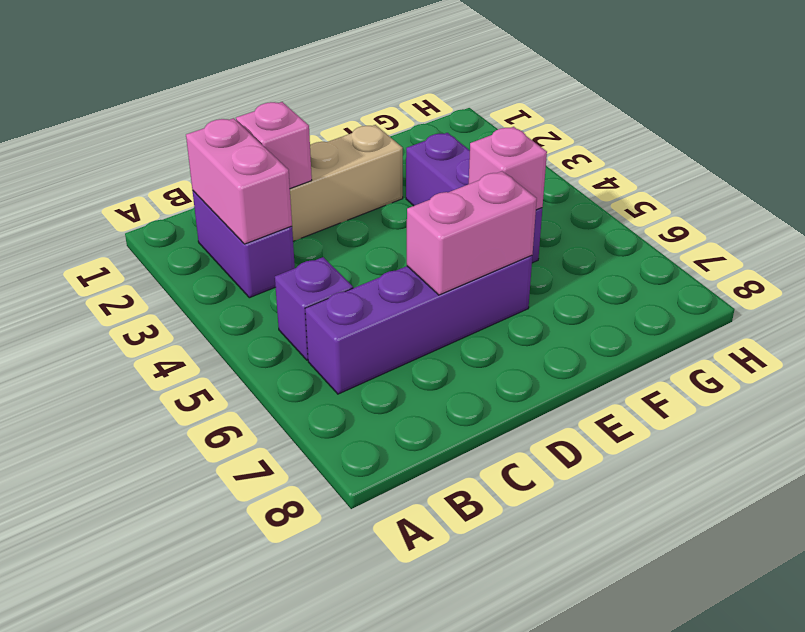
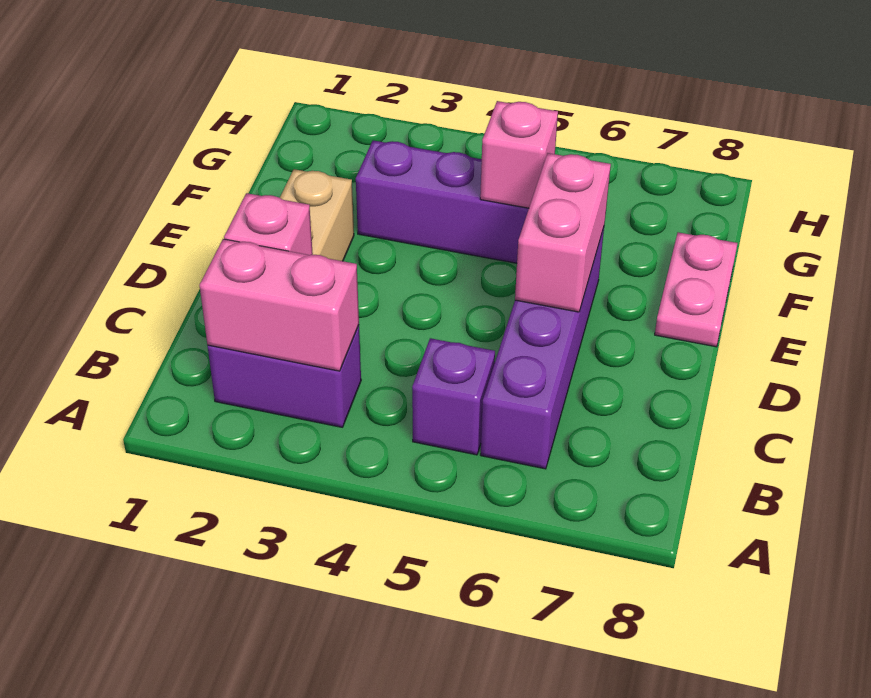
none -> pink 1x2 plate [655,232,737,347]

